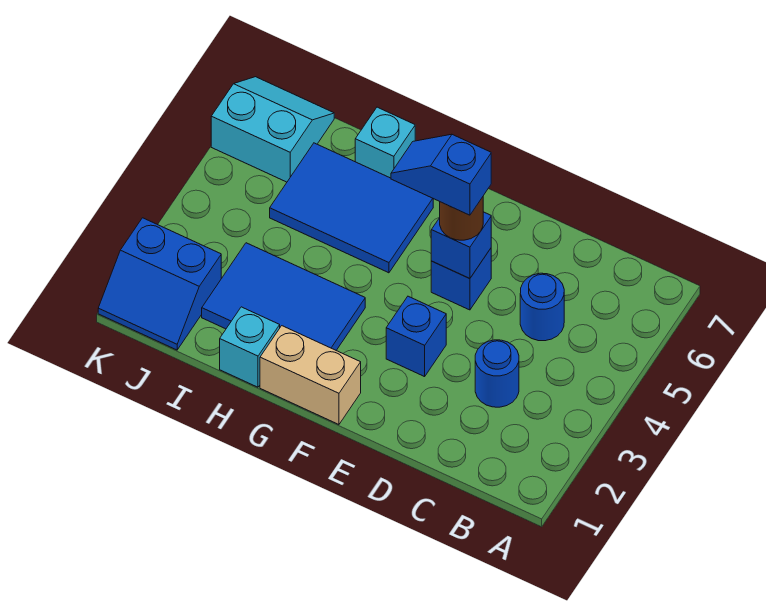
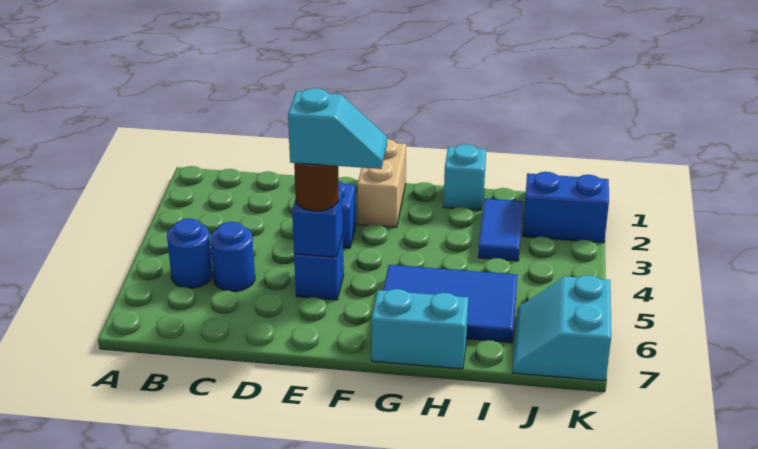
blue 1x1 round brick [475,340,519,407] -> blue 1x1 round brick moved to [167,219,213,288]
blue 1x2 slope [391,134,491,215] -> cyan 1x2 slope [288,88,387,169]
tan 1x2 brick [260,326,361,424] -> tan 1x2 brick turned to [358,139,406,227]
blue 2x3 tile [202,243,365,350] -> blue 1x2 tile [478,199,523,261]
cyan 1x1 brick [355,107,415,178] -> cyan 1x2 brick [372,289,468,369]
cyan 2x2 slope [211,77,334,182] -> cyan 2x2 slope turned to [513,275,611,381]

